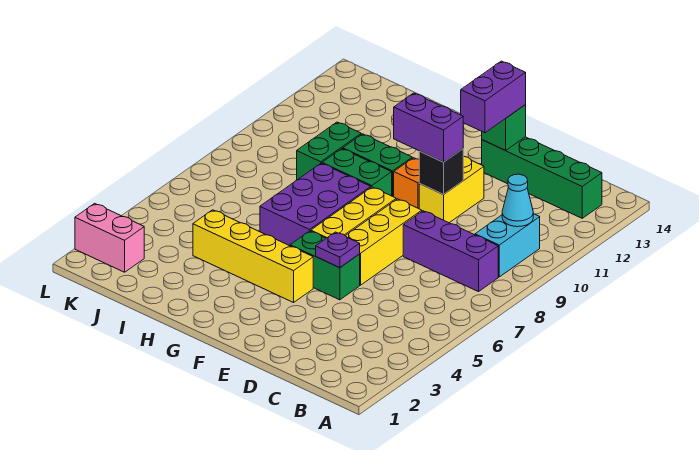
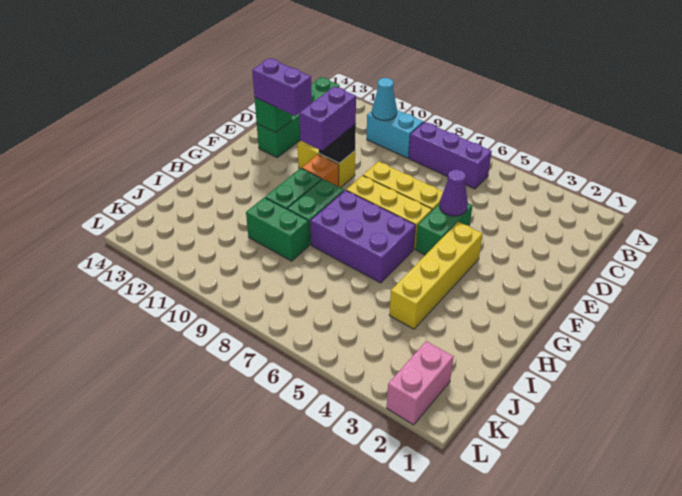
purple 1x3 brick [403,211,498,292] -> purple 1x3 brick turned to [409,122,492,189]
purple 1x1 plate [316,232,360,268] -> purple 1x1 cone [439,169,468,216]

